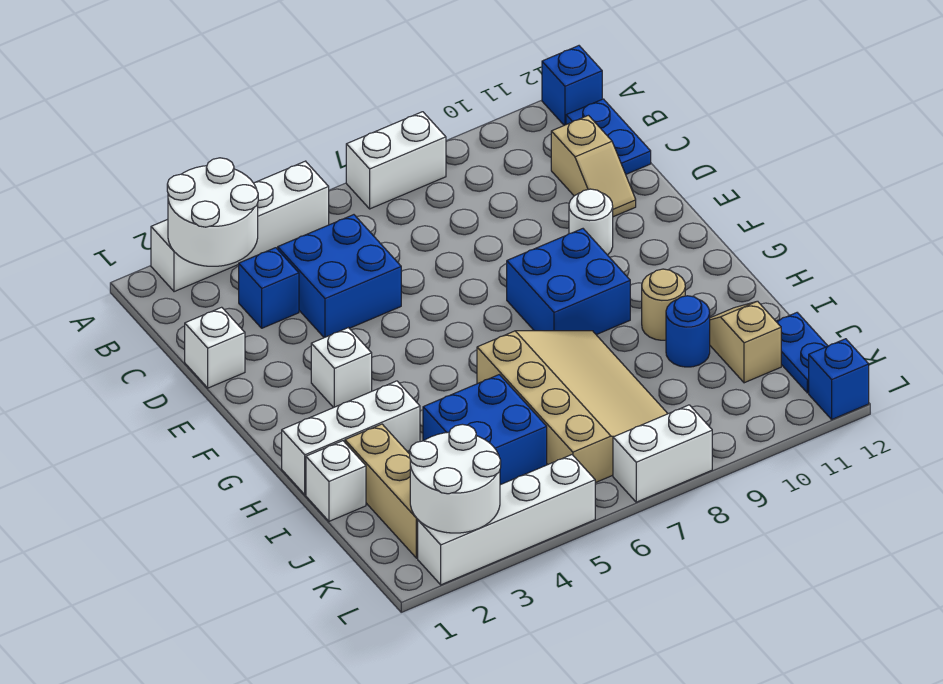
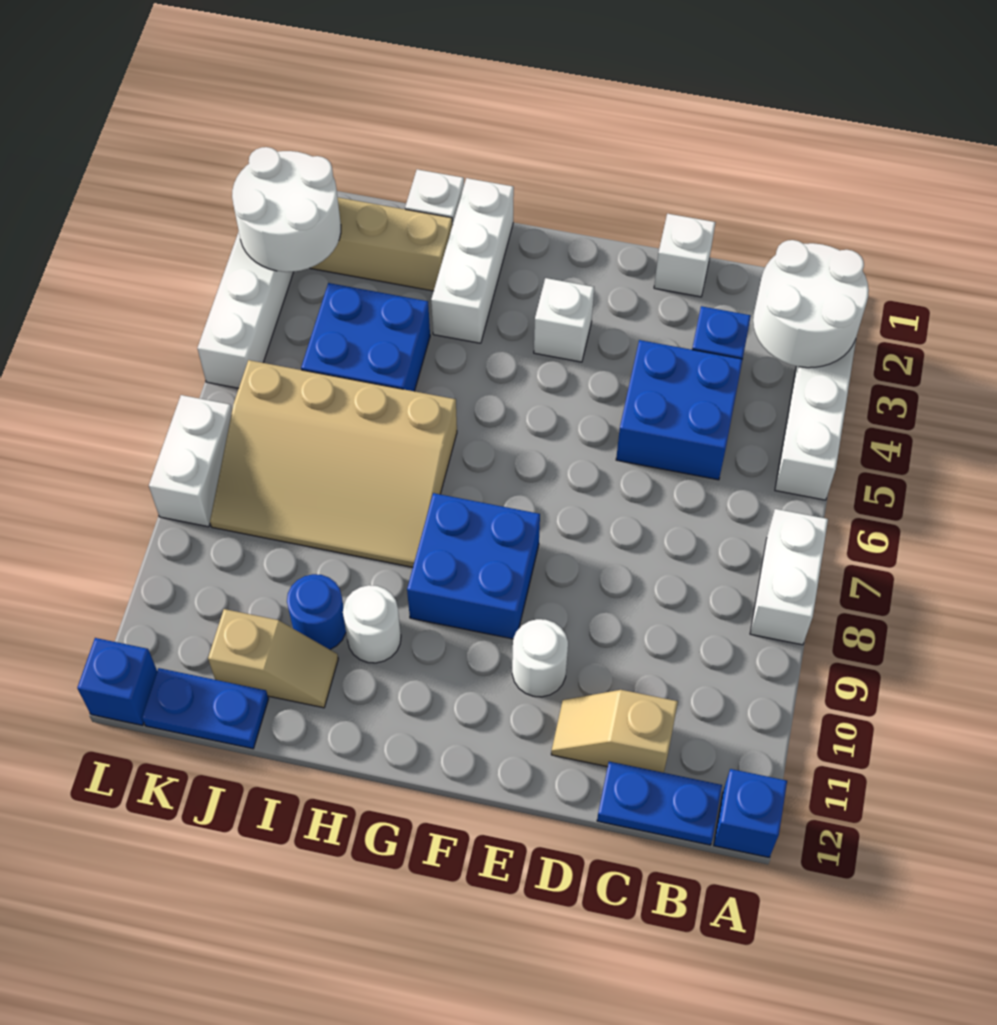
tan 1x1 round brick [642,269,685,340] -> white 1x1 round brick [343,585,401,663]

